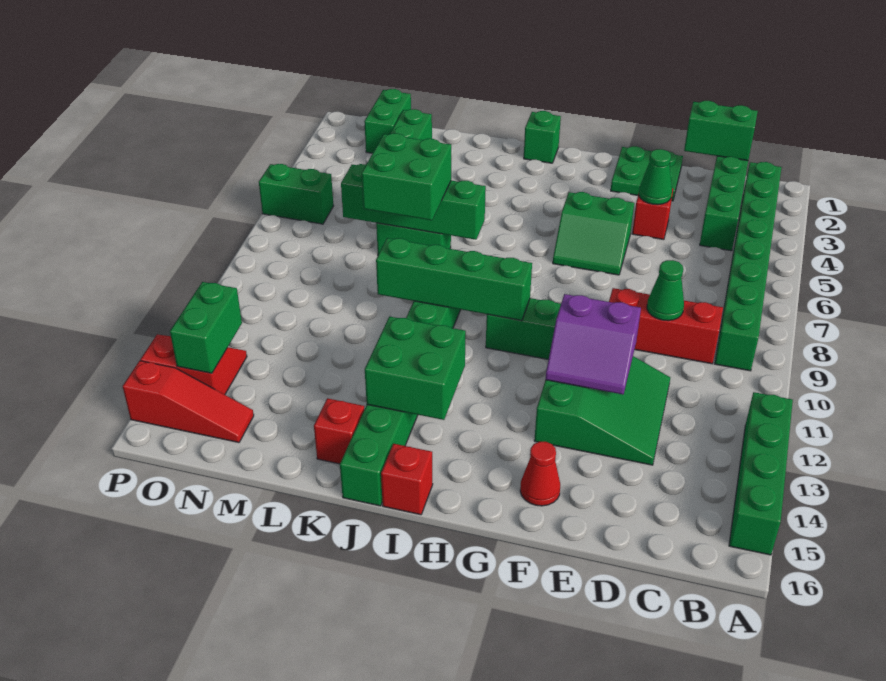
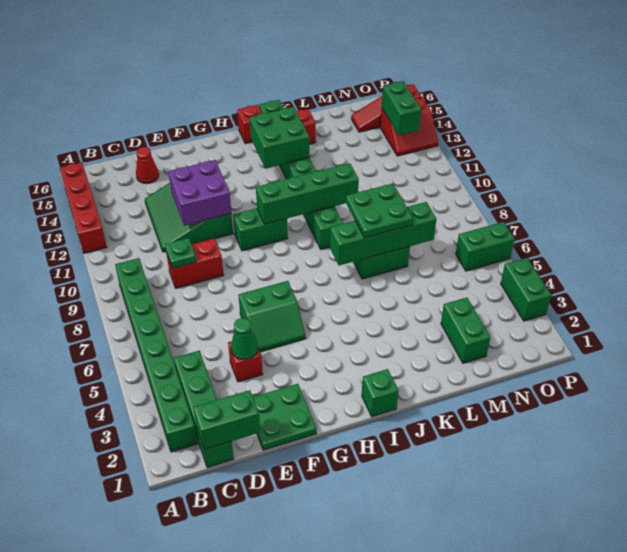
green 1x4 brick [729,392,793,555] -> red 1x4 brick [60,162,107,253]
red 1x3 brick [609,288,723,364] -> red 1x2 brick [166,239,224,288]
green 1x1 cone [647,260,684,321] -> green 1x1 plate [165,238,196,268]
purple 2x2 slope [545,294,641,394] -> purple 2x2 brick [168,160,231,226]
green 2x2 slope [553,192,634,275] -> green 2x2 slope turned to [238,281,306,352]
red 1x1 cone [520,442,560,506] -> red 1x1 cone moved to [136,147,159,184]
green 2x2 brick [362,133,451,220] -> green 2x2 plate [346,184,413,238]
green 1x2 brick [364,89,411,153] -> green 1x2 brick moved to [501,258,551,321]

